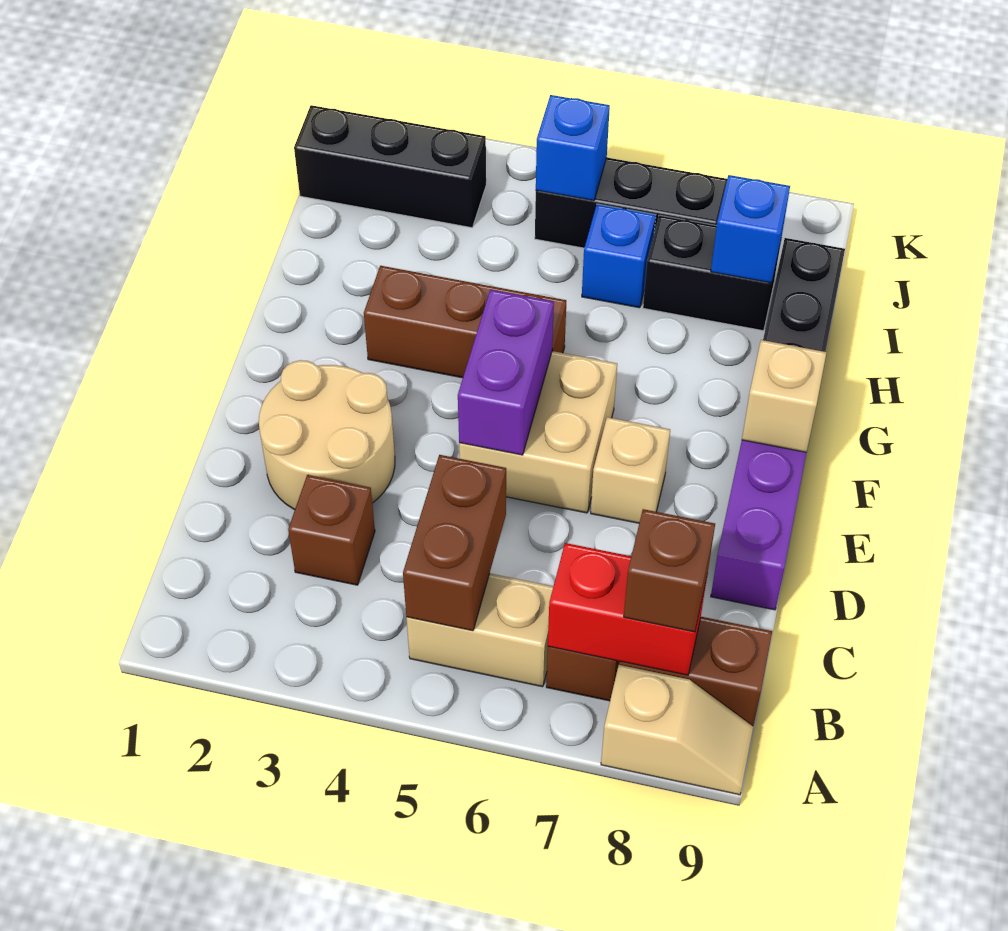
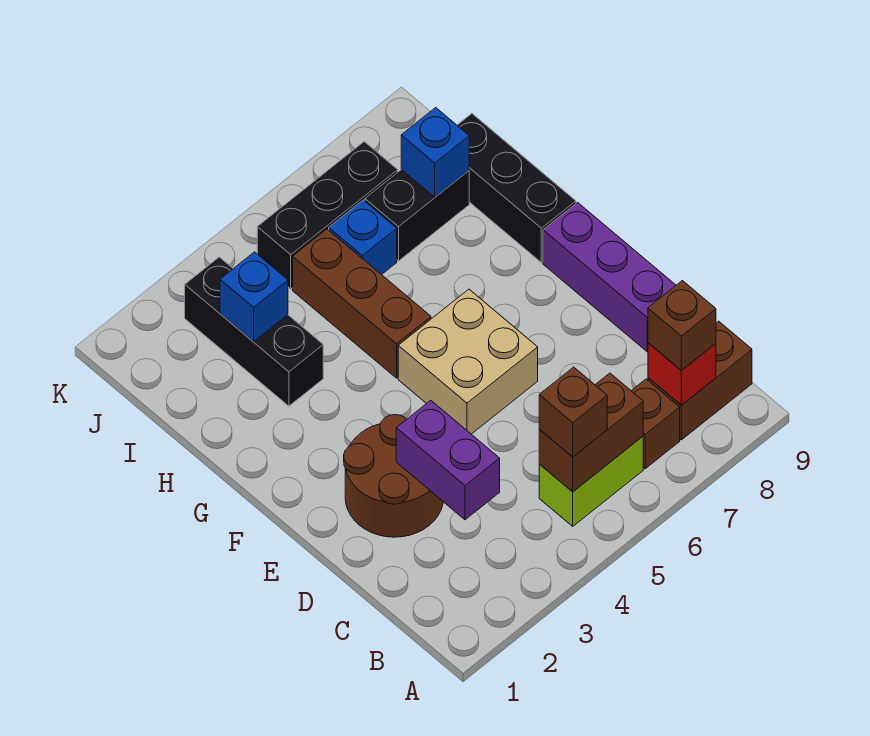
tan 1x2 slope [601,665,753,795] -> none
tan 1x2 brick [406,573,553,687] -> lime 1x2 brick [539,436,643,526]
brown 1x2 brick [403,455,506,631] -> brown 1x2 brick turned to [539,373,643,492]
red 1x2 brick [548,543,707,675] -> red 1x1 brick [648,343,716,405]
brown 1x1 brick [288,475,375,585] -> brown 1x1 brick moved to [539,367,607,457]
tan 2x2 round brick [259,360,395,510] -> brown 2x2 round brick [344,415,443,537]
purple 1x2 brick [458,290,554,455] -> purple 1x2 brick moved to [396,400,500,520]
tan 1x1 brick [591,417,670,523] -> none
tan 1x1 brick [742,340,827,452] -> none
brown 1x3 brick [364,266,566,378] -> brown 1x3 brick turned to [293,229,431,378]
black 1x3 brick [294,105,486,228] -> black 1x3 brick turned to [185,257,323,406]
blue 1x1 brick [536,95,610,201] -> blue 1x1 brick moved to [220,252,288,342]

